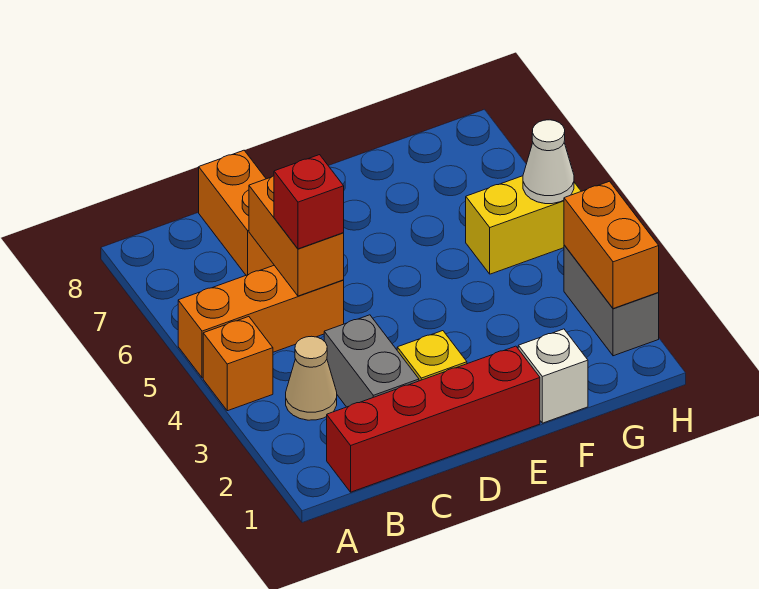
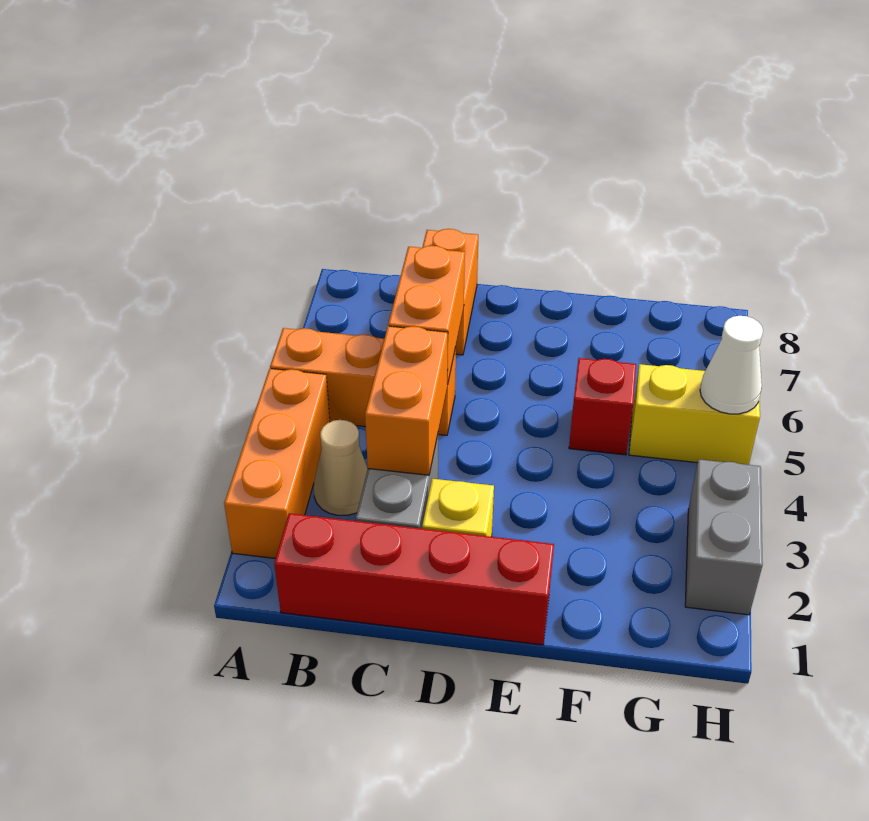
orange 1x1 brick [203,317,273,411] -> orange 1x3 brick [224,369,330,559]
red 1x1 brick [274,155,344,249] -> red 1x1 brick moved to [569,358,636,455]
white 1x1 brick [518,329,588,423] -> none
orange 1x2 brick [564,181,659,309] -> orange 1x2 brick moved to [365,326,448,475]

